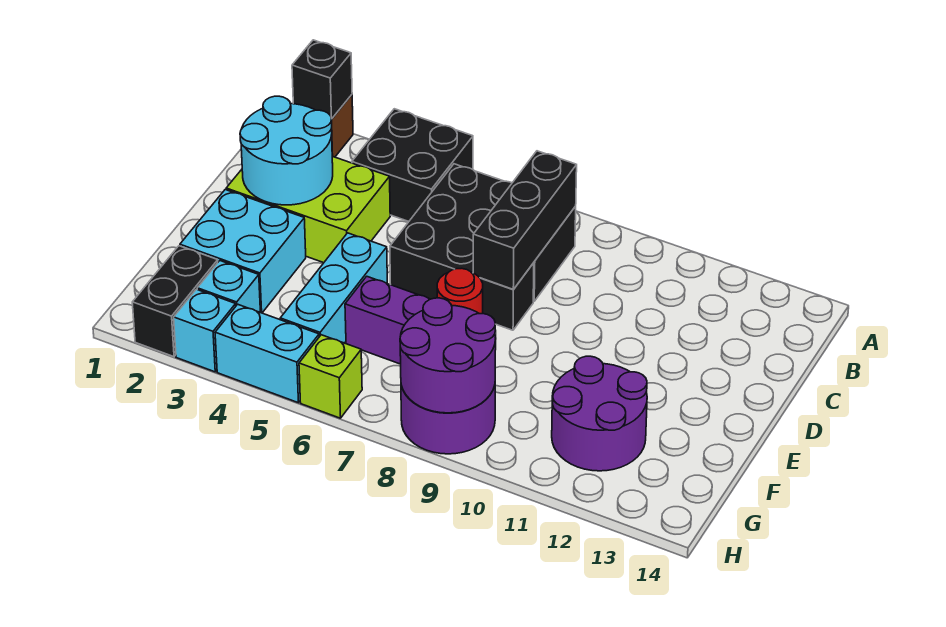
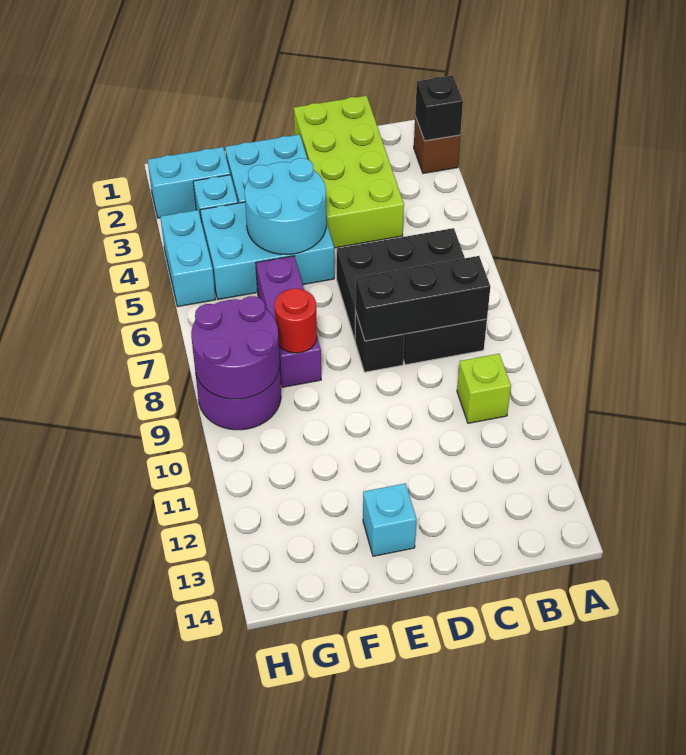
black 2x2 brick [352,109,473,221] -> none
lime 2x3 brick [226,156,390,263] -> lime 2x4 brick [294,96,404,248]
cyan 2x2 round brick [240,96,333,205] -> cyan 2x2 round brick moved to [245,158,326,254]
cyan 1x3 brick [280,233,387,343] -> cyan 2x3 brick [200,202,334,299]
purple 2x2 round brick [552,356,647,471] -> none
black 1x2 brick [132,246,218,357] -> cyan 1x2 brick [148,147,230,218]
cyan 1x1 brick [174,289,236,372] -> cyan 1x1 brick moved to [363,483,417,556]
lime 1x1 brick [299,335,362,418] -> lime 1x1 brick moved to [457,354,511,423]

